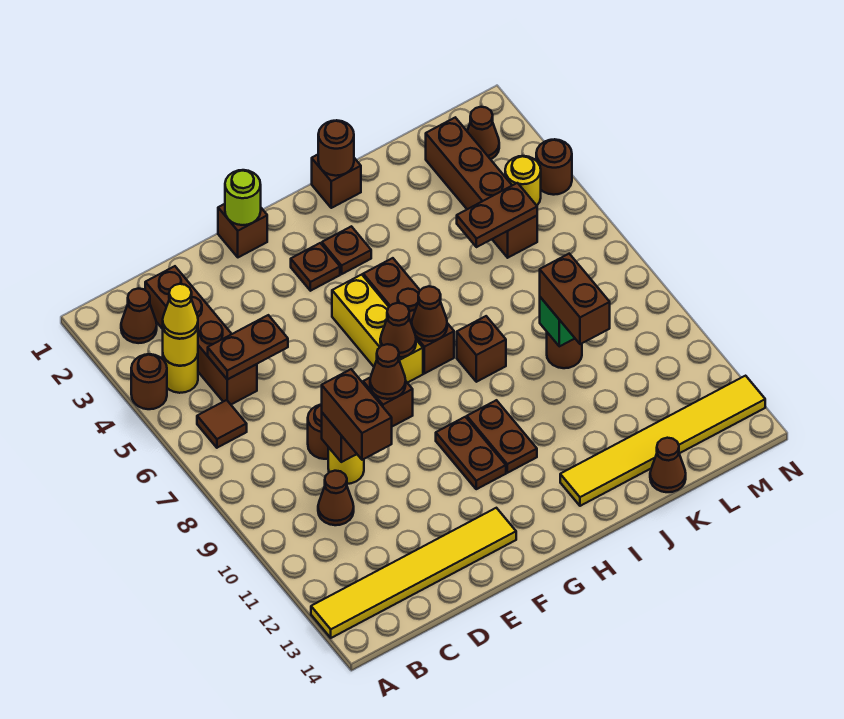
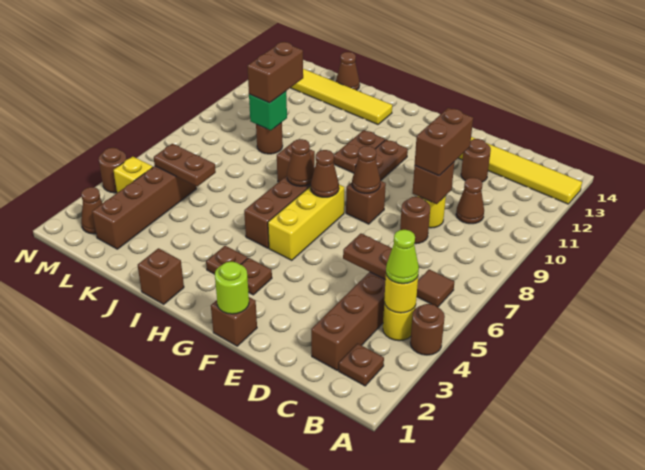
brown 1x1 cone [121,289,157,343] -> brown 1x1 plate [339,344,384,386]
yellow 1x1 cone [163,284,198,339] -> lime 1x1 cone [386,230,419,284]
brown 1x1 round brick [318,120,354,176] -> brown 1x1 round brick moved to [461,139,491,182]
yellow 1x1 round brick [505,156,541,205] -> yellow 1x1 brick [113,156,153,193]

